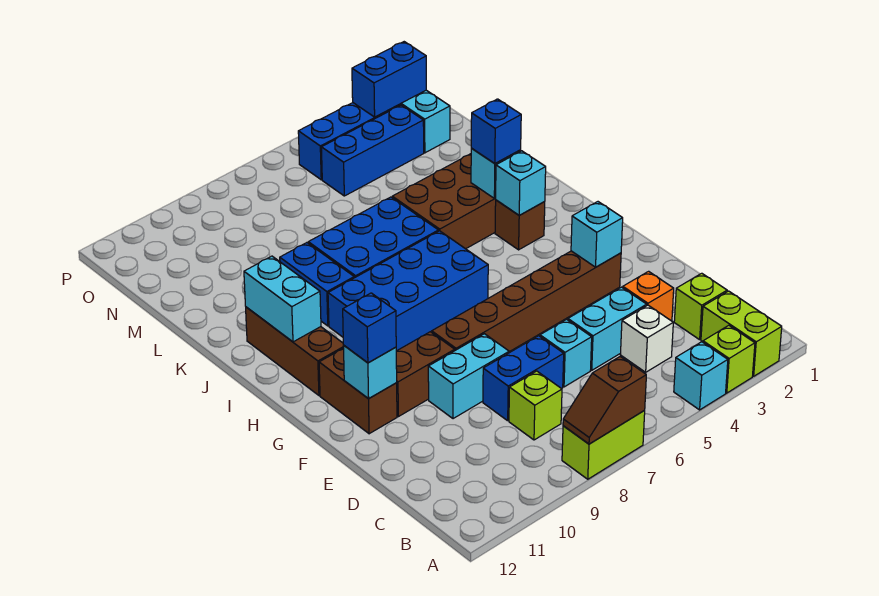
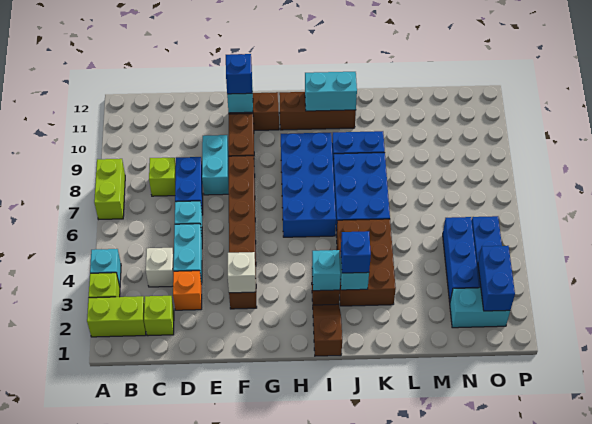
brown 1x2 slope [563,357,646,444] -> brown 1x2 slope moved to [313,304,342,356]
cyan 1x1 brick [571,202,623,267] -> white 1x1 brick [228,252,256,293]

